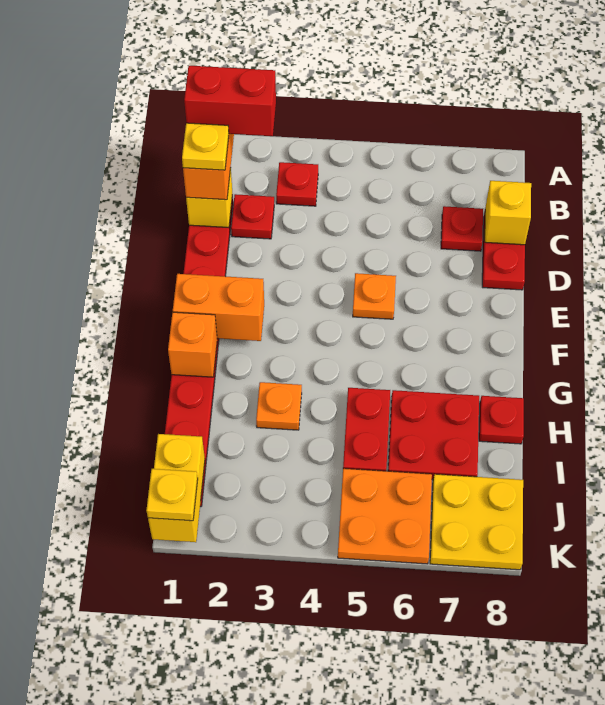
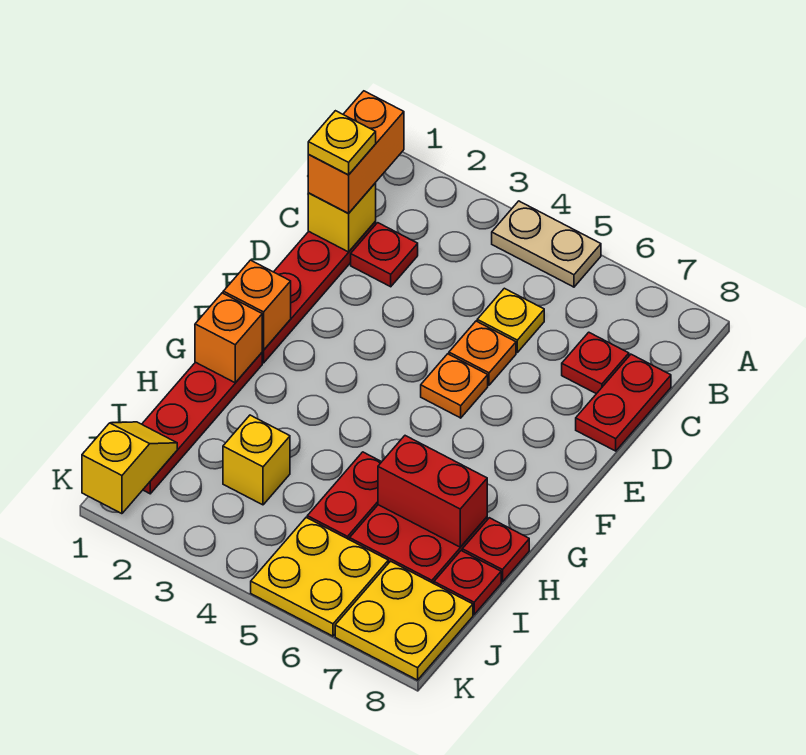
none -> tan 1x2 plate [492,201,601,287]
red 1x2 brick [184,66,276,136] -> red 1x2 brick moved to [378,436,487,547]
red 1x1 plate [276,162,318,206] -> red 1x1 plate moved to [434,551,501,615]
yellow 1x1 brick [485,181,531,245] -> yellow 1x1 brick moved to [223,415,290,505]
orange 1x2 brick [173,274,264,341] -> orange 1x1 brick [223,260,291,350]
orange 1x1 plate [256,382,302,430] -> orange 1x1 plate moved to [449,321,516,385]
yellow 1x2 brick [148,434,205,542] -> yellow 1x2 slope [82,422,177,514]
orange 2x2 plate [338,469,432,564] -> yellow 2x2 plate [251,518,388,636]
yellow 1x1 plate [146,469,198,521] -> yellow 1x1 plate moved to [477,288,544,352]

